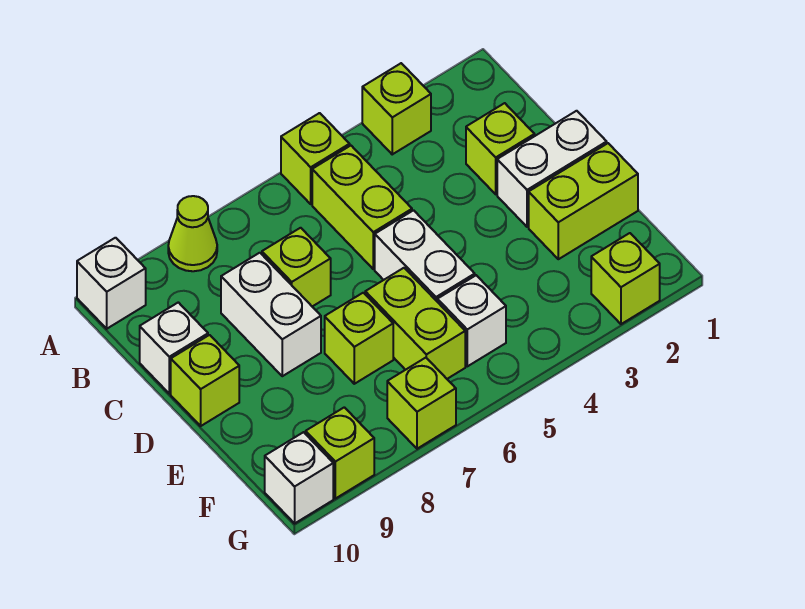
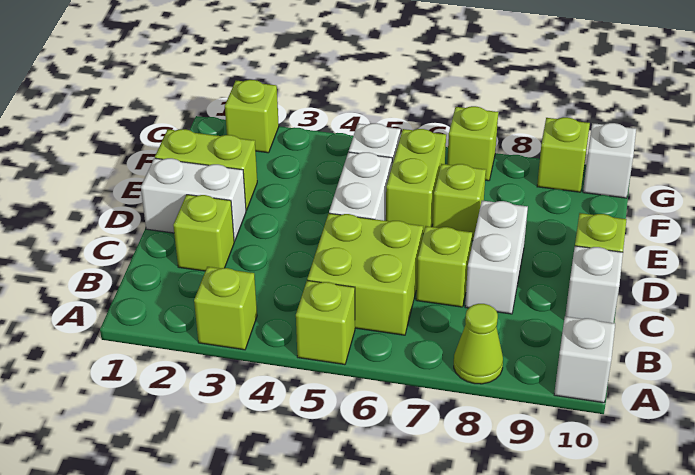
lime 1x2 brick [312,146,412,269] -> lime 2x2 brick [307,213,423,335]

